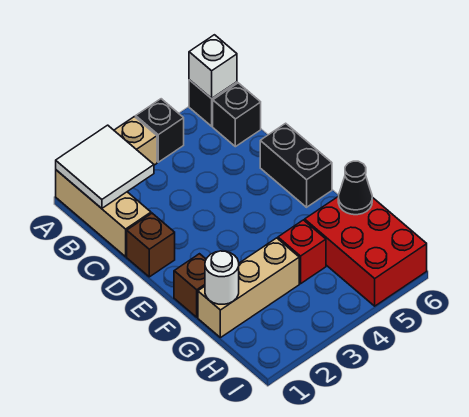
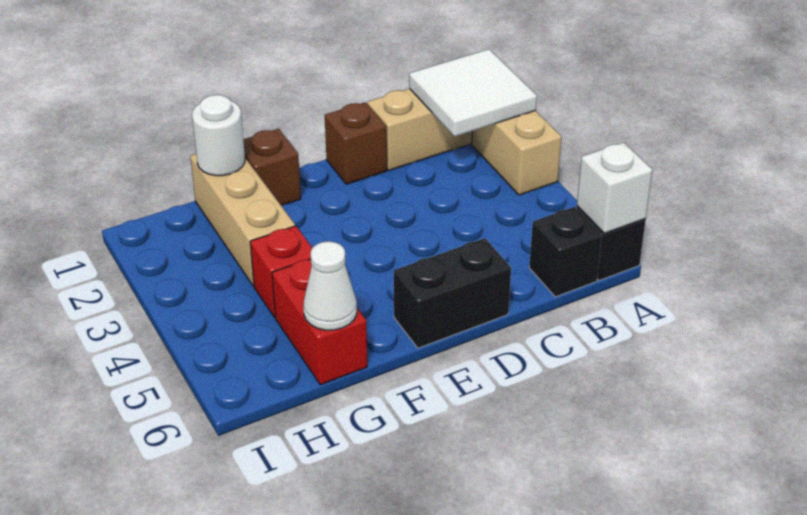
black 1x1 brick [136,99,184,162] -> none
red 2x3 brick [305,196,427,306] -> red 1x2 brick [272,259,367,385]
black 1x1 cone [338,161,372,215] -> white 1x1 cone [303,241,357,330]

